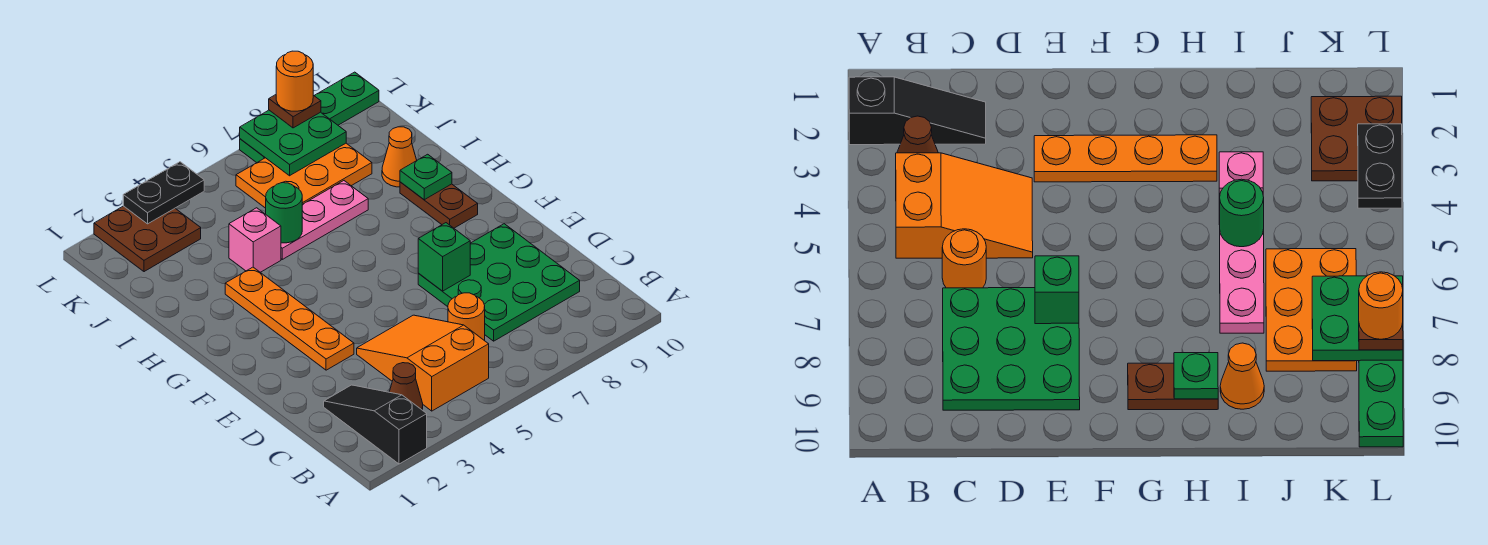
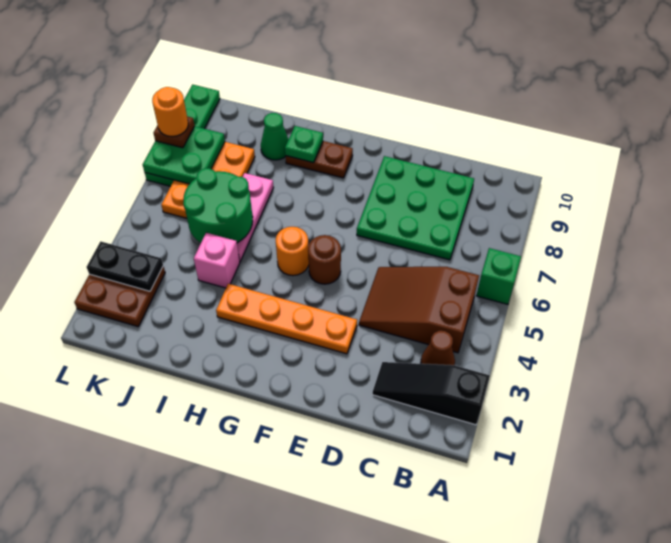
orange 2x3 slope [357,315,489,411] -> brown 2x3 slope [359,267,479,353]
orange 1x1 round brick [448,293,485,341] -> orange 1x1 round brick moved to [276,227,309,276]
green 1x1 brick [418,223,470,291] -> green 1x1 brick moved to [476,248,521,304]
none -> brown 1x1 round brick [308,235,341,284]
green 1x1 round brick [266,183,302,243] -> green 2x2 round brick [183,168,253,243]
orange 1x1 cone [382,127,417,187] -> green 1x1 cone [261,113,289,160]
black 1x2 plate [123,162,204,224] -> black 1x2 plate turned to [87,241,163,291]

